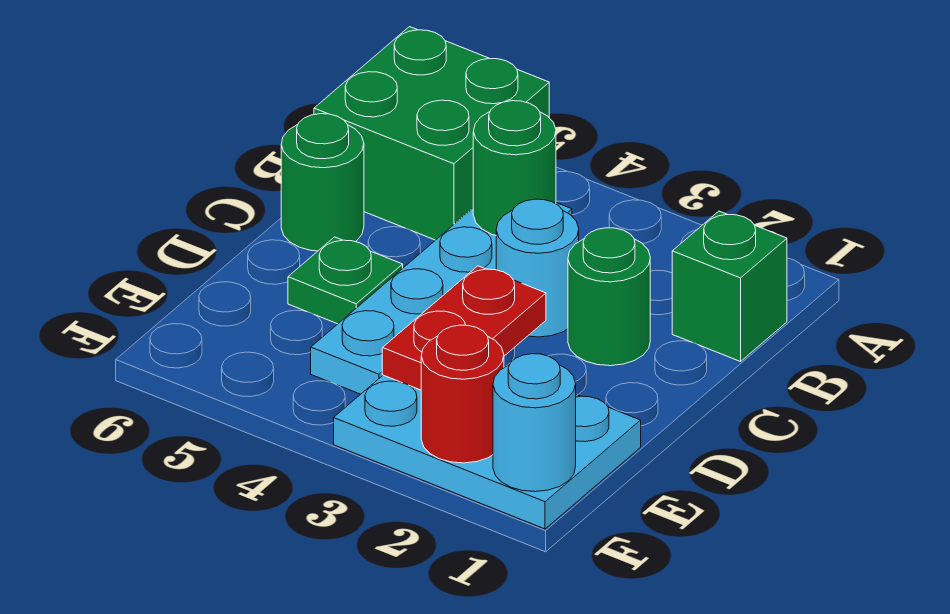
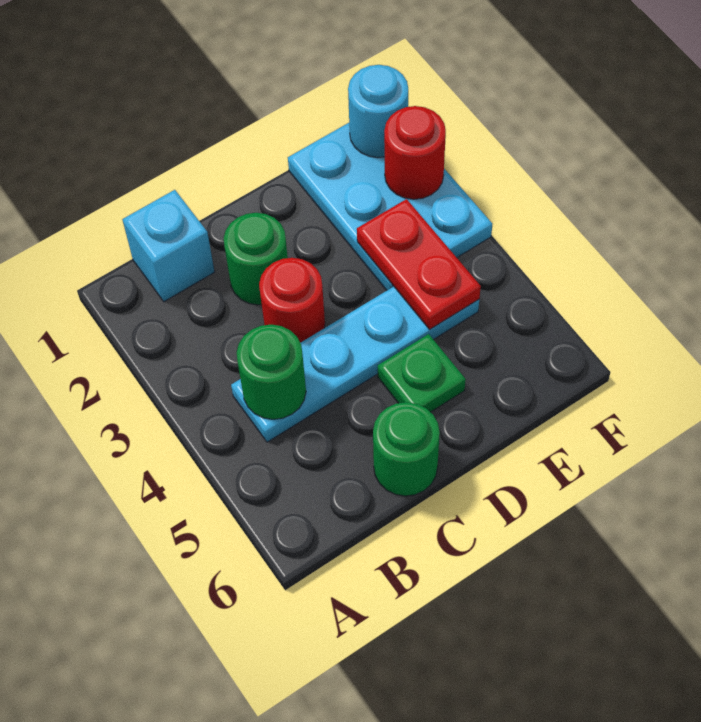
green 2x2 brick [314,27,549,240] -> none
green 1x1 brick [672,211,787,362] -> cyan 1x1 brick [122,190,215,302]
cyan 1x1 round brick [496,199,579,337] -> red 1x1 round brick [259,258,325,343]
red 1x2 plate [382,266,546,390] -> red 1x2 plate turned to [357,199,481,329]

